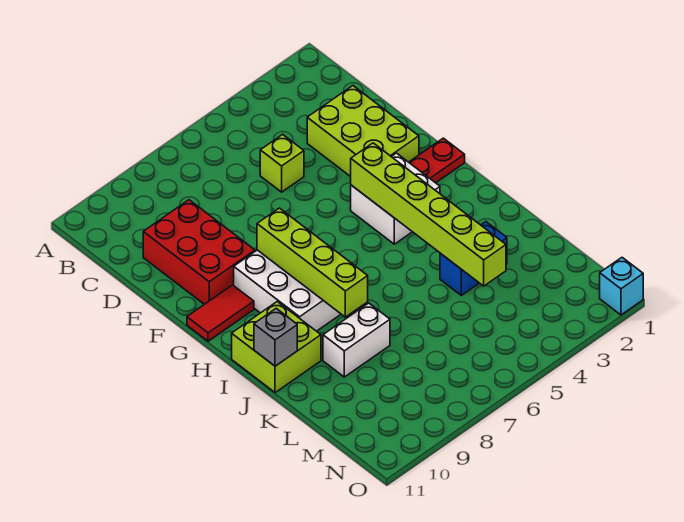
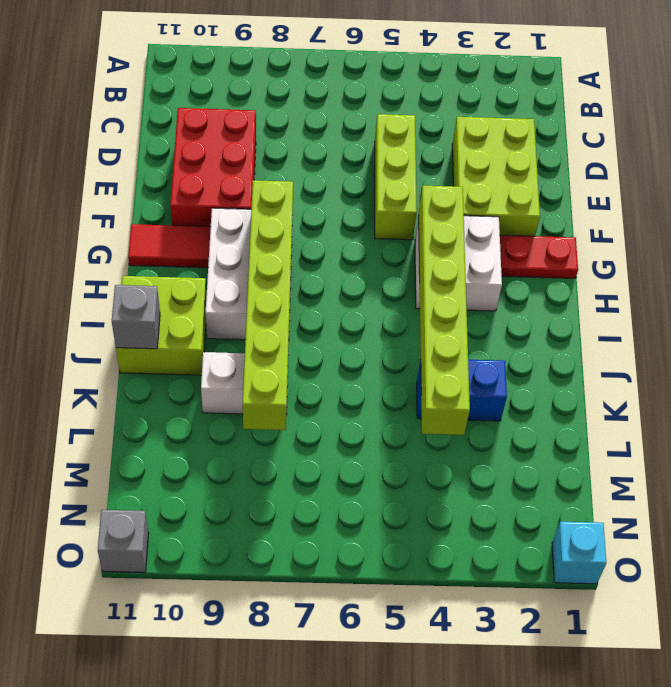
lime 1x1 brick [260,134,304,192] -> lime 1x3 brick [375,114,417,240]
lime 1x4 brick [257,208,368,317] -> lime 1x6 brick [243,180,293,430]
none -> grey 1x1 brick [98,510,149,573]

